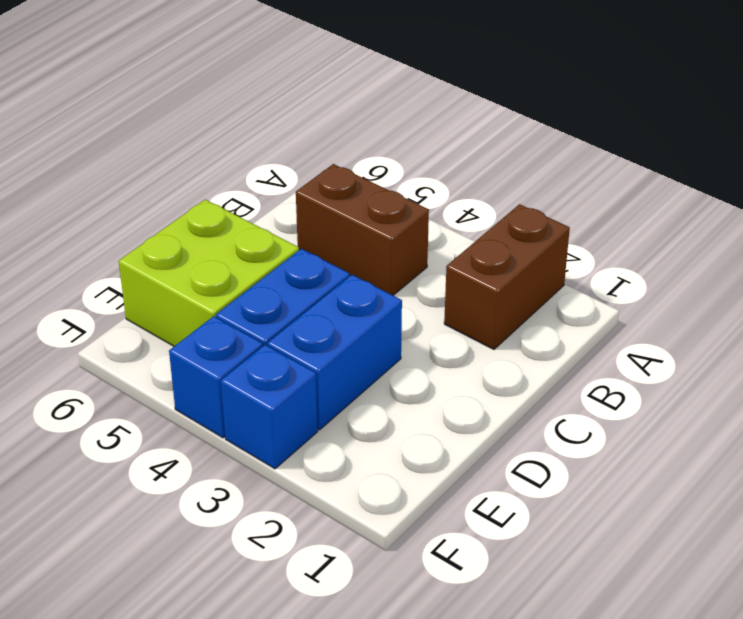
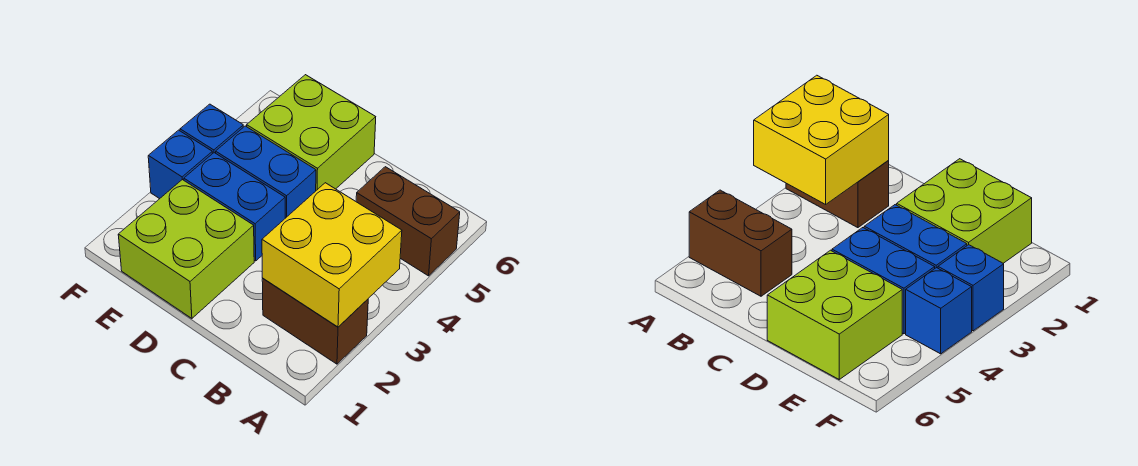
none -> yellow 2x2 brick [262,183,402,327]
brown 1x2 brick [296,164,429,295] -> brown 1x2 brick turned to [356,167,460,276]
none -> lime 2x2 brick [118,180,254,318]

